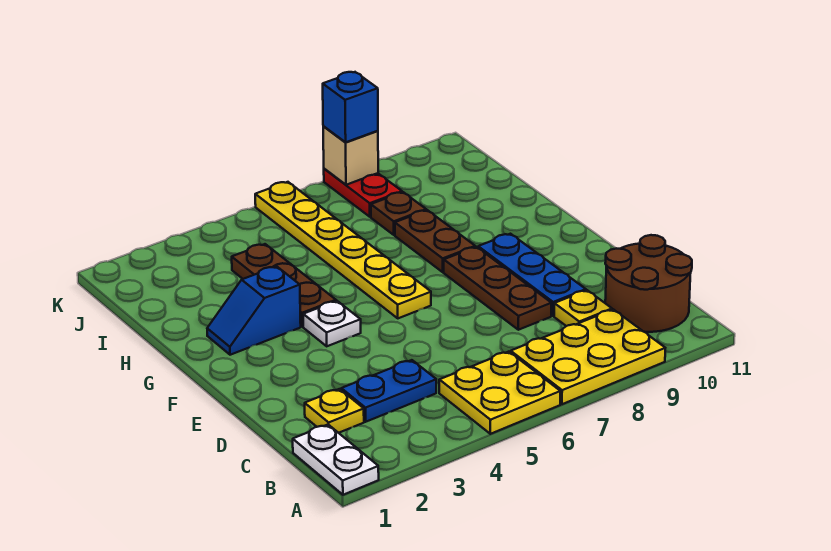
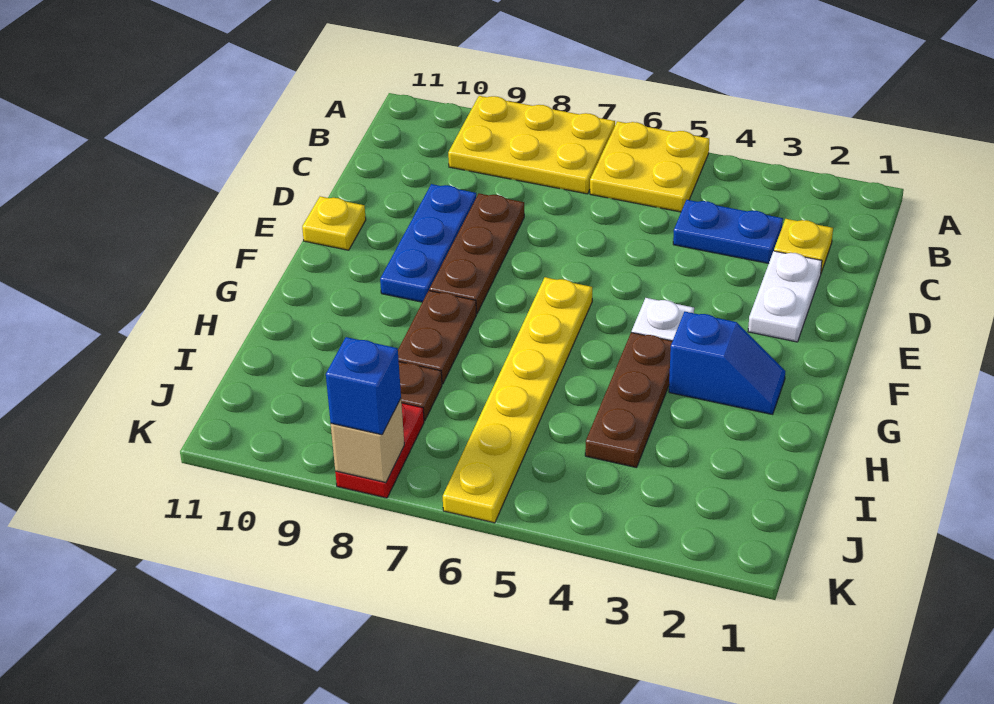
white 1x2 plate [293,425,379,495] -> white 1x2 plate moved to [748,251,822,342]
brown 2x2 round brick [605,235,692,332] -> none
yellow 1x1 plate [554,290,612,326] -> yellow 1x1 plate moved to [302,196,366,250]

